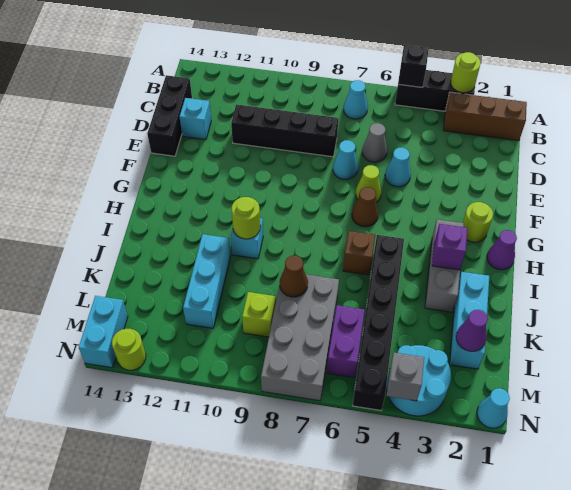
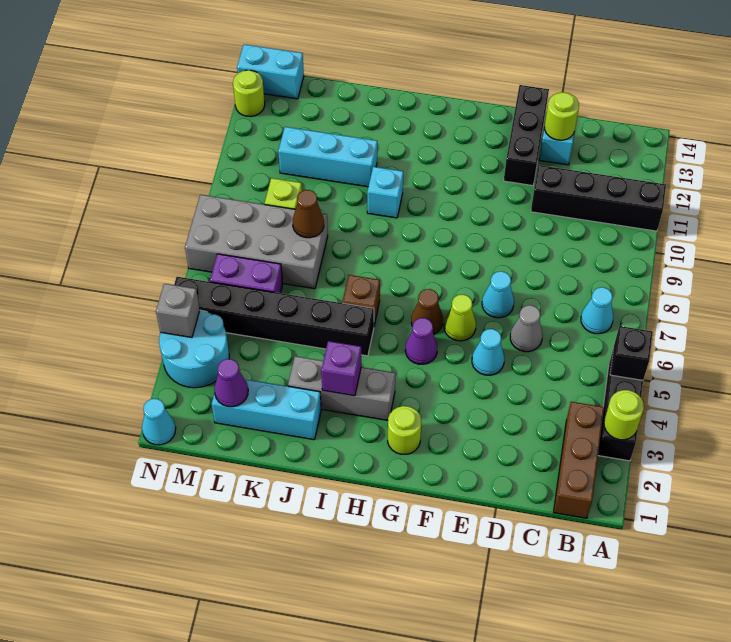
black 1x3 brick [147,75,192,156] -> black 1x3 brick turned to [504,85,549,186]
black 1x4 brick [231,104,338,157] -> black 1x4 brick turned to [531,165,666,231]
purple 1x1 cone [487,230,517,270] -> purple 1x1 cone moved to [405,318,437,364]
lime 1x1 round brick [232,197,260,239] -> lime 1x1 round brick moved to [545,92,579,140]

